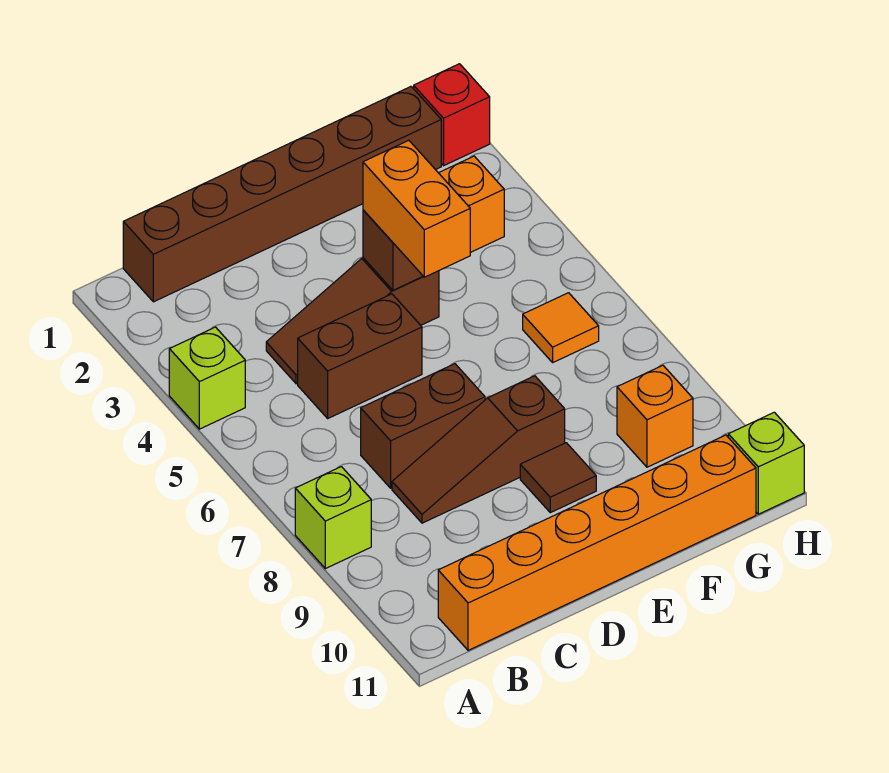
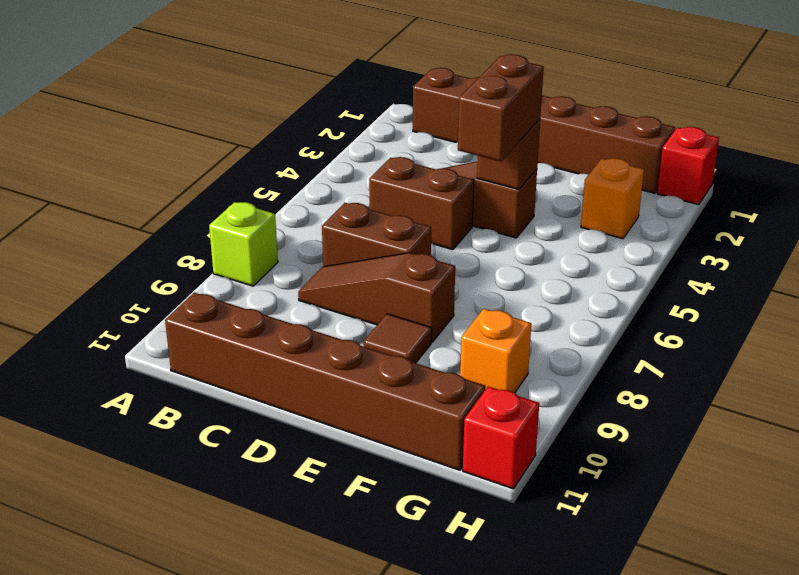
lime 1x1 brick [169,327,245,429] -> none
orange 1x6 brick [438,435,756,650] -> brown 1x6 brick [165,293,485,470]
orange 1x2 brick [363,140,470,277] -> brown 1x2 brick [458,54,544,162]
orange 1x1 tile [523,293,599,362] -> none
lime 1x1 brick [728,412,804,514] -> red 1x1 brick [463,386,539,489]

